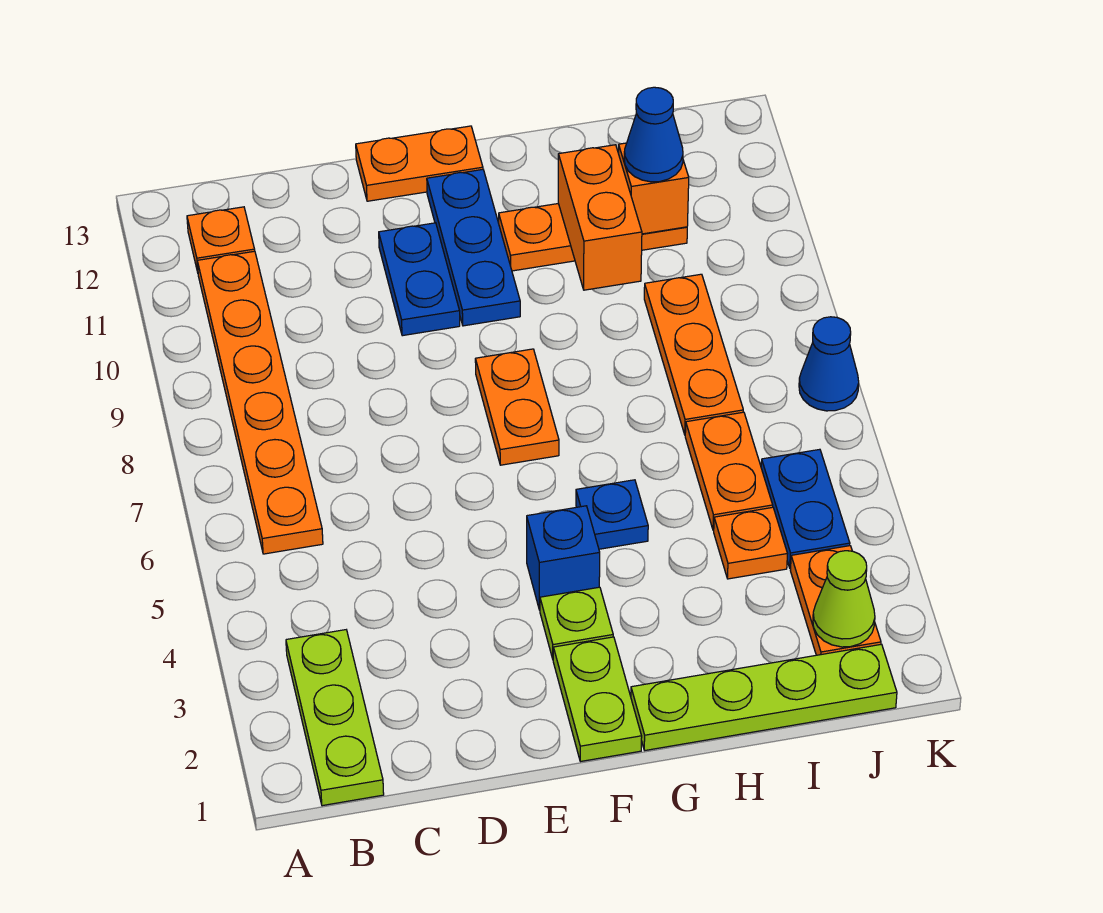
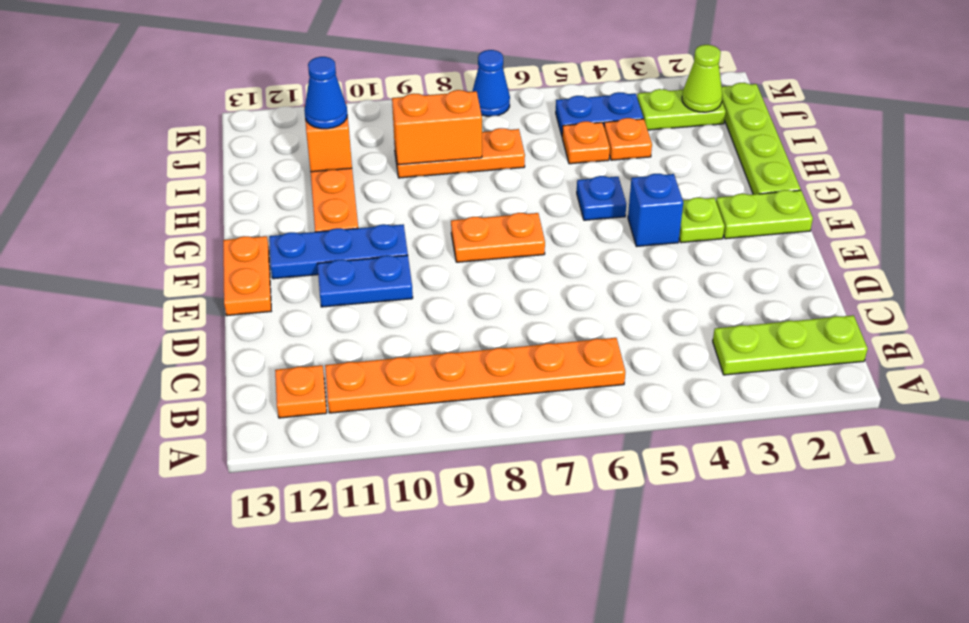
orange 1x2 brick [558,145,642,290] -> orange 1x2 brick moved to [392,90,482,165]
orange 1x2 plate [685,412,773,530] -> orange 1x1 plate [562,121,610,164]
orange 1x2 plate [790,546,881,655] -> lime 1x2 plate [637,89,726,130]

